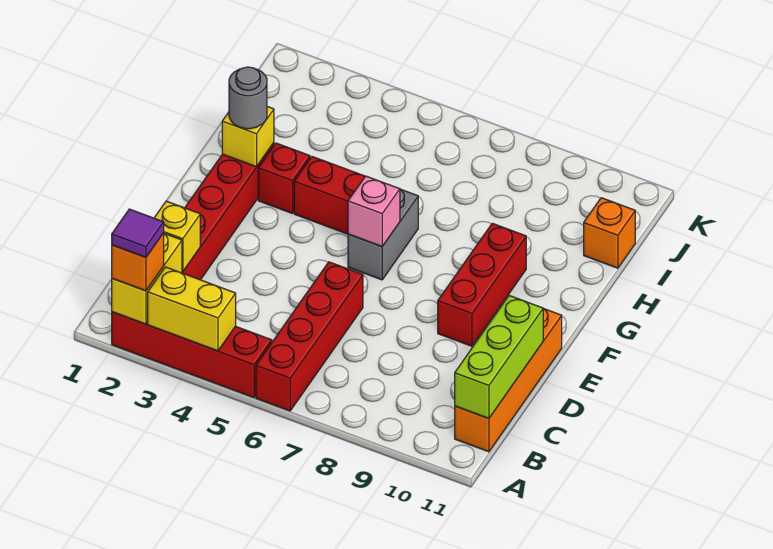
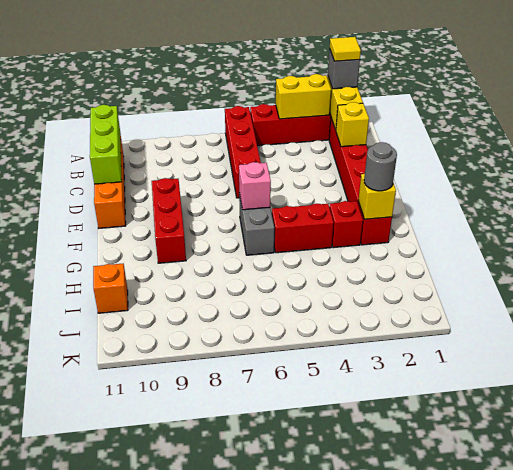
orange 1x1 brick [112,233,164,291] -> grey 1x1 brick [328,49,360,89]
purple 1x1 tile [112,209,164,257] -> yellow 1x1 tile [330,37,361,61]

